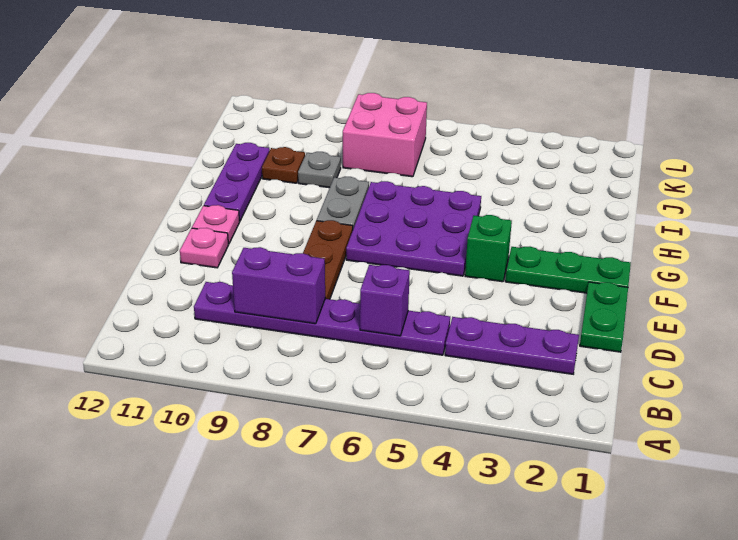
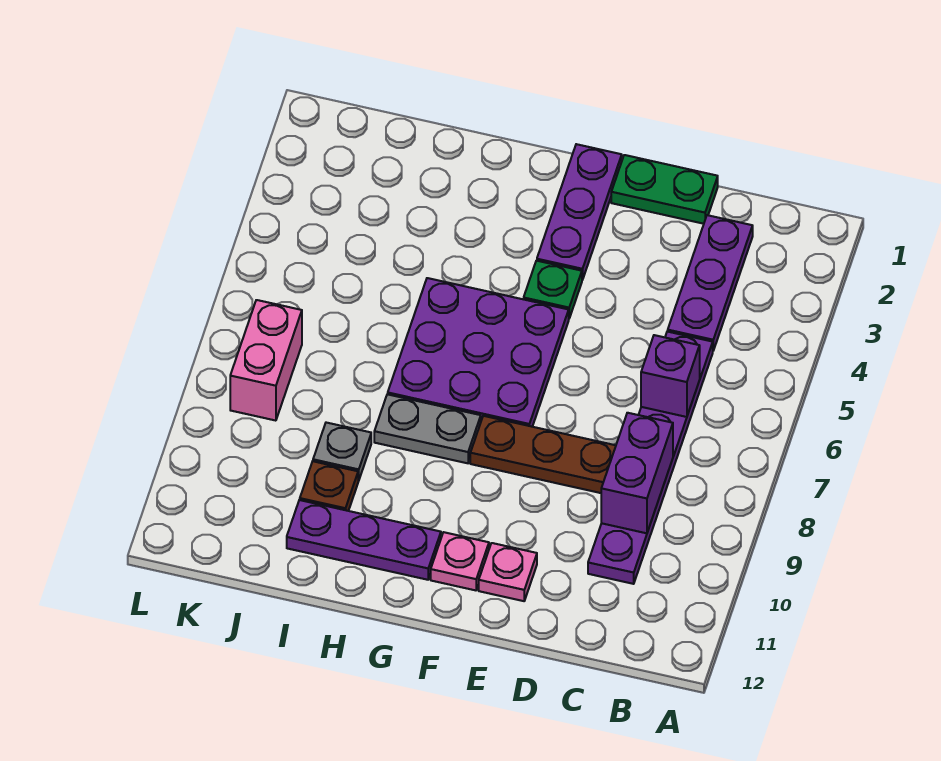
green 1x3 plate [505,247,631,293] -> purple 1x3 plate [537,144,622,280]
green 1x1 brick [465,215,512,282] -> green 1x1 plate [524,261,582,318]
pink 2x2 brick [343,93,427,177] -> pink 1x2 brick [230,300,302,421]

